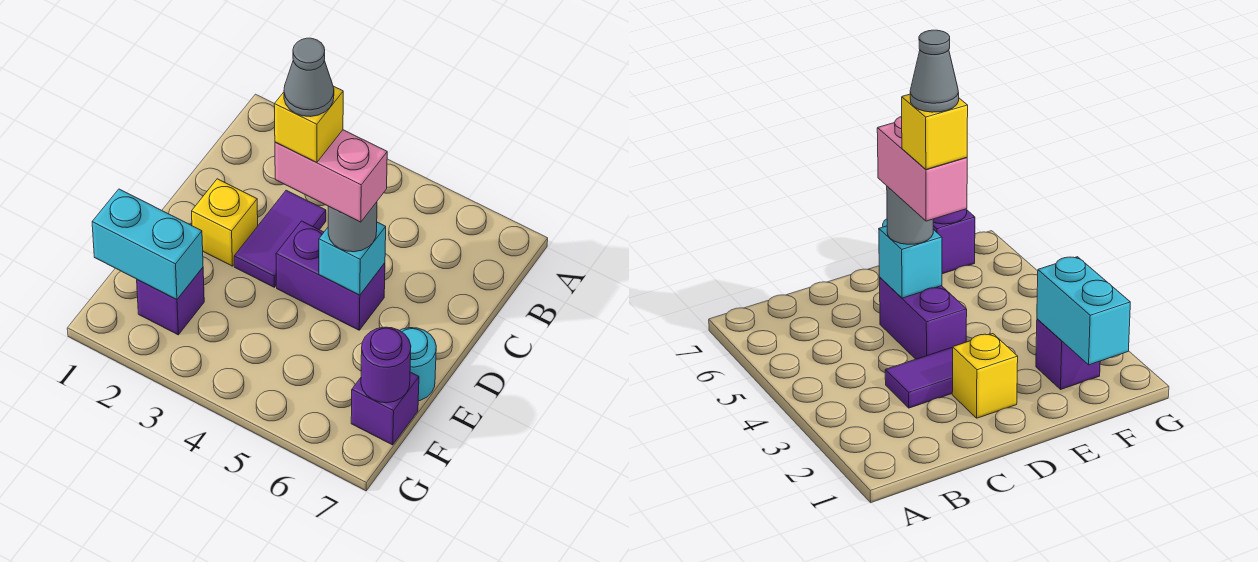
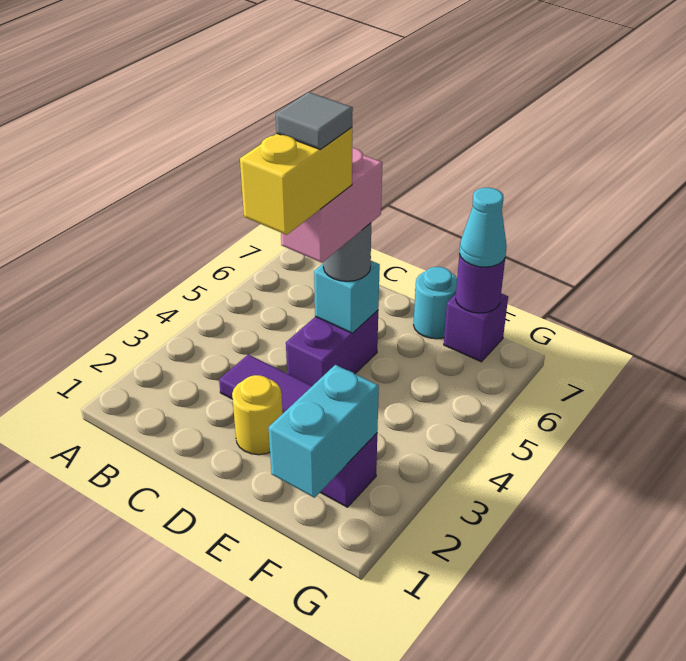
yellow 1x1 brick [192,179,258,266] -> yellow 1x1 round brick [232,375,283,455]
yellow 1x1 brick [274,86,343,163] -> yellow 1x2 brick [240,128,352,235]
grey 1x1 cone [284,38,334,117] -> grey 1x1 tile [276,92,353,149]
none -> cyan 1x1 cone [459,188,507,267]

